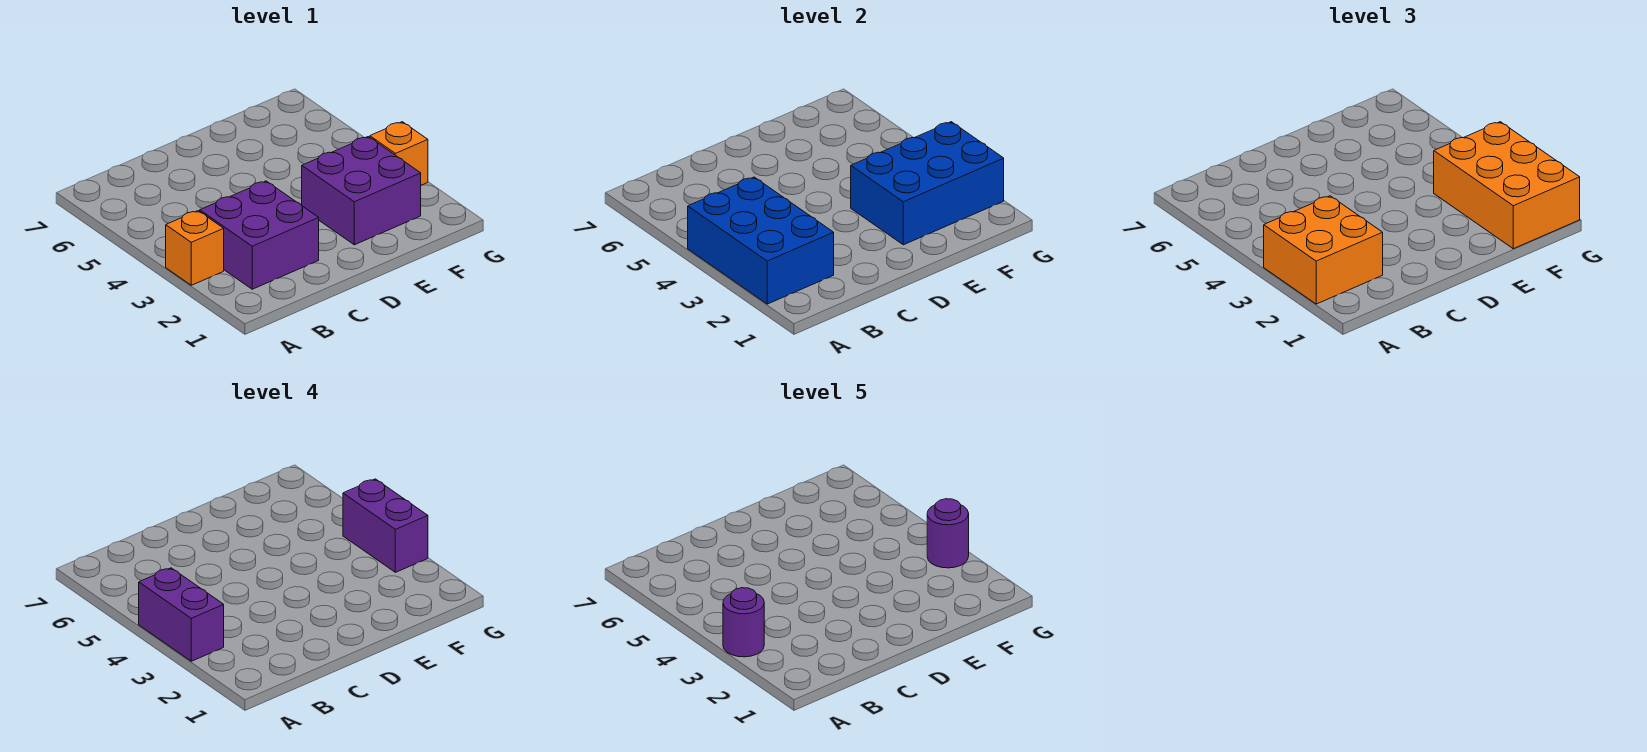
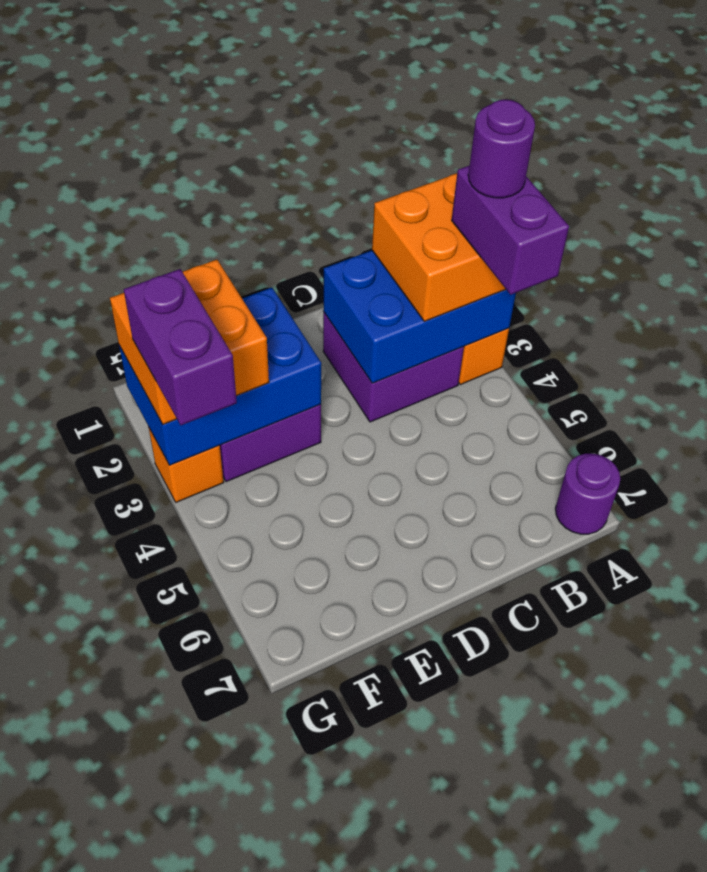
blue 2x3 brick [688,177,834,304] -> blue 2x3 brick turned to [323,250,516,383]
orange 2x3 brick [1434,122,1580,249] -> orange 2x2 brick [110,260,269,424]
purple 1x1 round brick [927,499,969,568] -> purple 1x1 round brick moved to [555,454,620,534]

